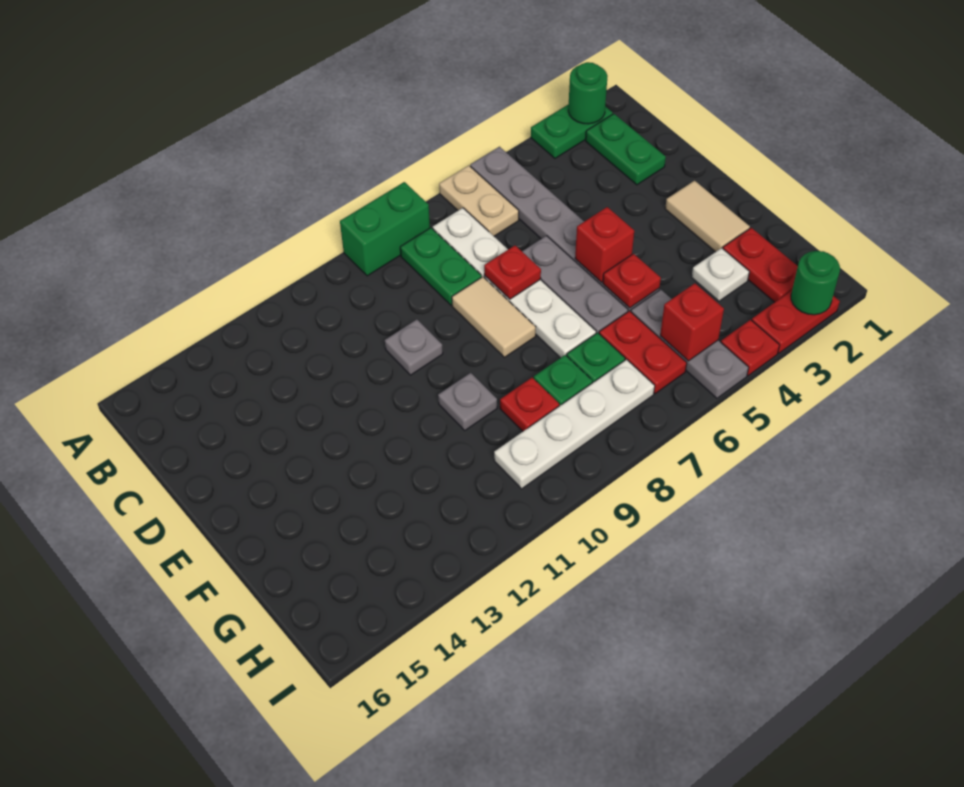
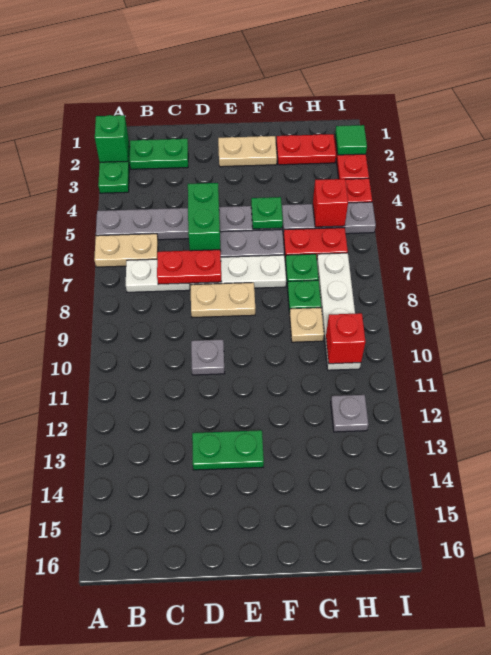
green 1x1 round brick [568,62,607,124] -> green 1x1 brick [95,115,129,162]
green 1x2 brick [340,182,430,276] -> green 1x2 brick moved to [188,183,220,251]
green 1x2 plate [400,228,482,305] -> green 1x2 plate moved to [192,430,264,470]
red 1x1 plate [484,246,541,299] -> red 1x2 plate [157,250,221,284]
tan 1x2 tile [452,277,536,357] -> tan 1x2 plate [191,283,255,318]
tan 1x2 tile [665,181,750,252] -> tan 1x2 plate [218,136,277,167]
red 1x1 brick [575,207,634,282] -> red 1x1 brick moved to [326,313,366,364]
red 1x1 plate [603,254,661,308] -> green 1x1 plate [251,197,283,229]
grey 1x1 plate [438,373,497,430] -> grey 1x1 plate moved to [331,395,368,432]
white 1x1 plate [692,248,749,301] -> none
red 1x1 plate [500,378,559,431] -> tan 1x1 plate [289,308,324,342]
green 1x1 round brick [791,251,840,315] -> green 1x1 tile [335,125,367,155]

